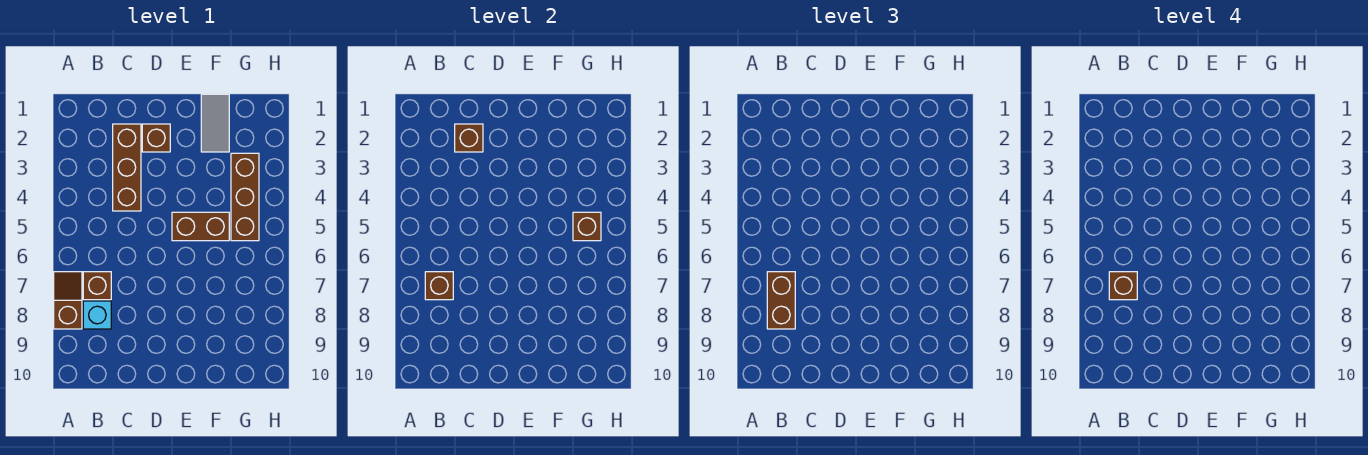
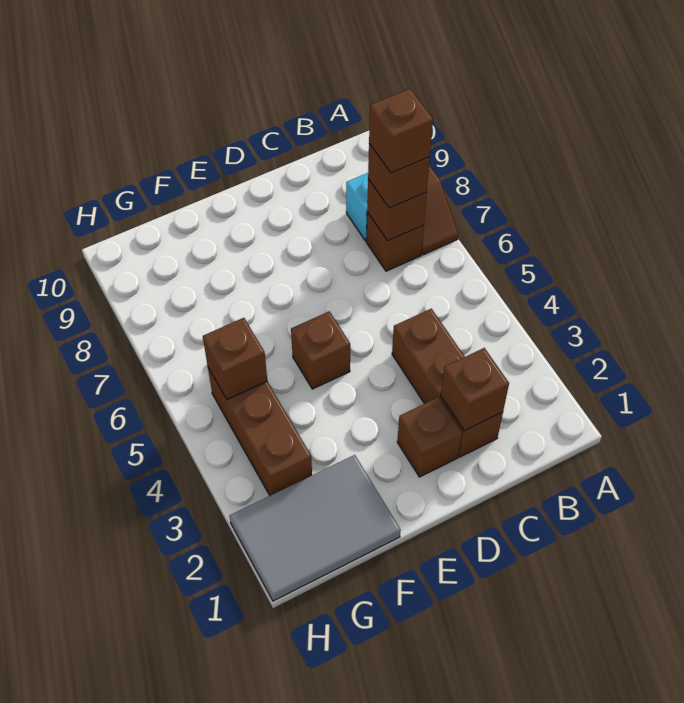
brown 1x2 brick [767,272,795,329] -> brown 1x1 brick [368,143,430,208]
brown 1x2 brick [172,212,229,241] -> brown 1x1 brick [291,311,350,389]
grey 1x2 tile [201,94,229,152] -> grey 2x3 tile [230,455,401,601]

